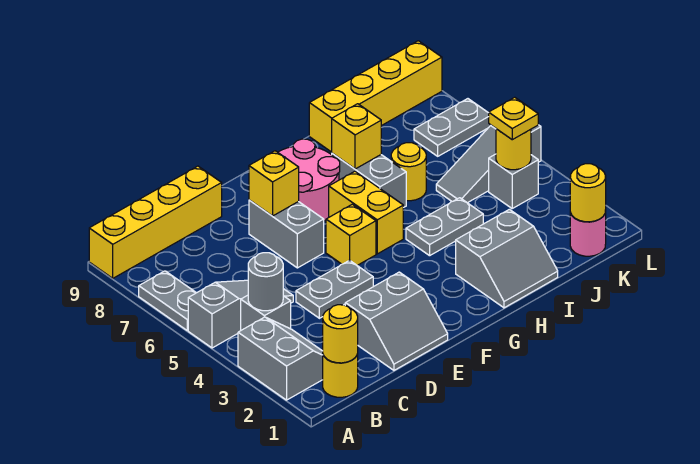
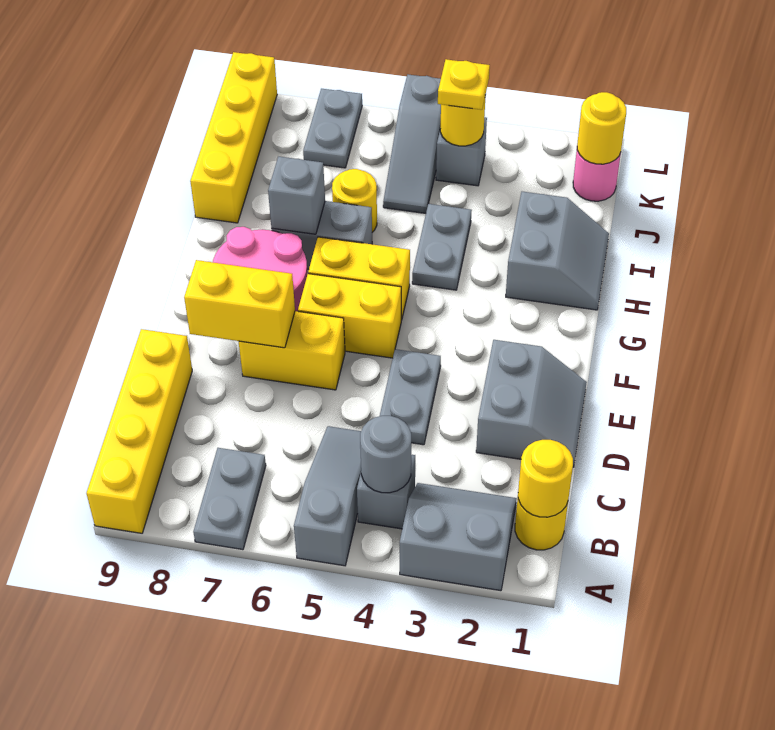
grey 1x2 plate [139,271,196,330] -> grey 1x2 plate turned to [193,448,266,550]
grey 1x2 brick [249,200,324,268] -> yellow 1x2 brick [239,311,345,390]
yellow 1x1 brick [249,151,299,216] -> yellow 1x2 brick [184,260,295,348]
yellow 1x1 brick [326,204,376,266] -> yellow 1x2 brick [298,274,401,358]
yellow 1x1 brick [332,104,381,169] -> grey 1x1 brick [268,156,325,234]

